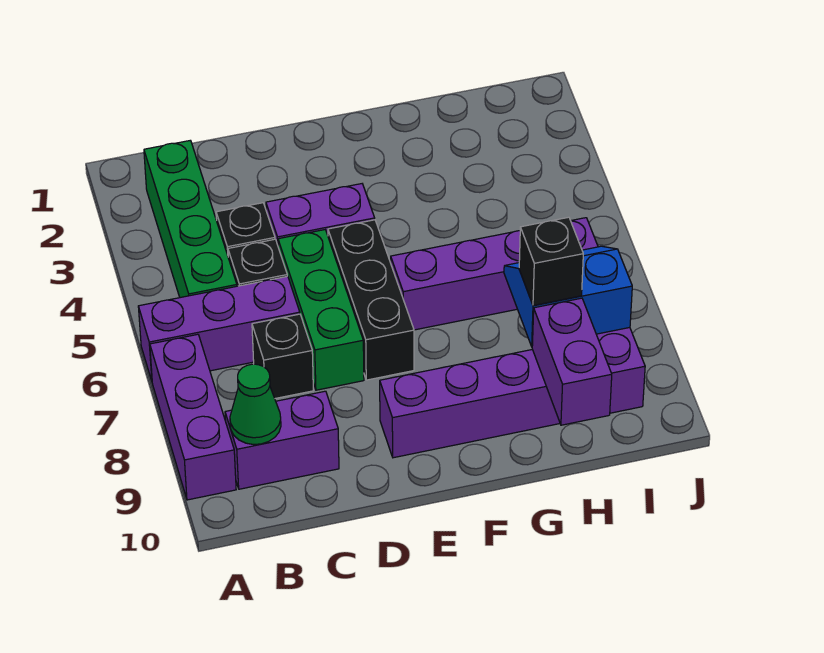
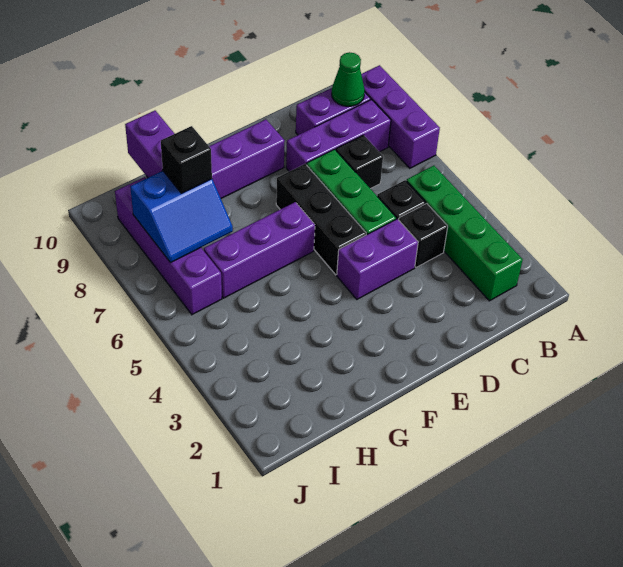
purple 1x3 brick [138,276,300,381] -> purple 1x3 brick moved to [286,100,391,171]

